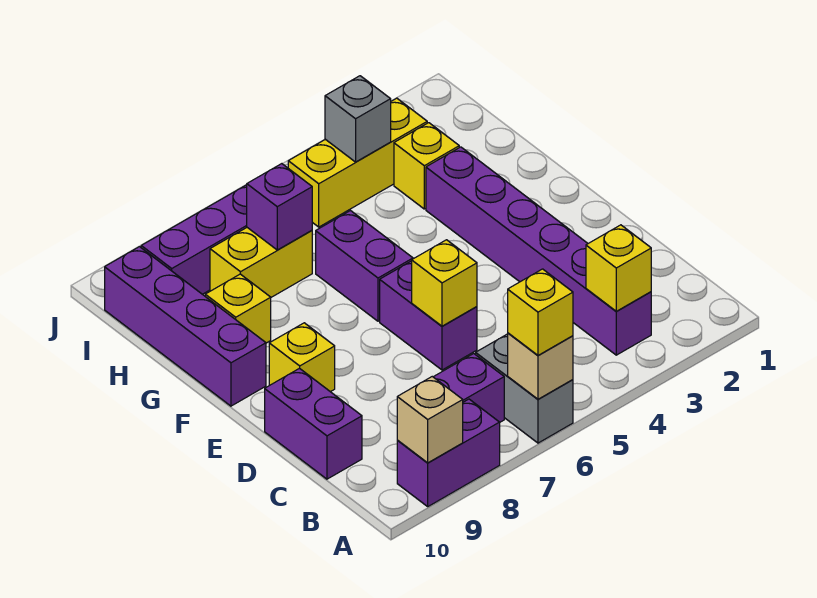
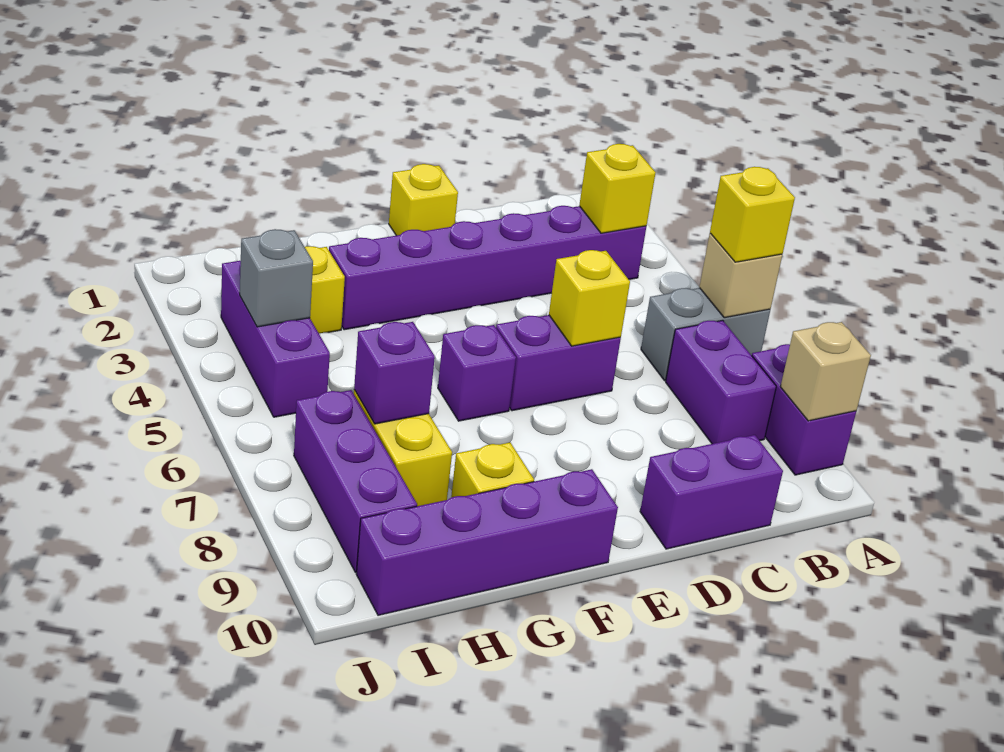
yellow 1x1 brick [269,323,335,392] -> yellow 1x1 brick moved to [389,164,458,236]
purple 1x2 brick [316,211,413,321] -> purple 1x1 brick [438,325,516,421]
yellow 1x3 brick [288,98,427,227] -> purple 1x3 brick [221,261,330,417]

